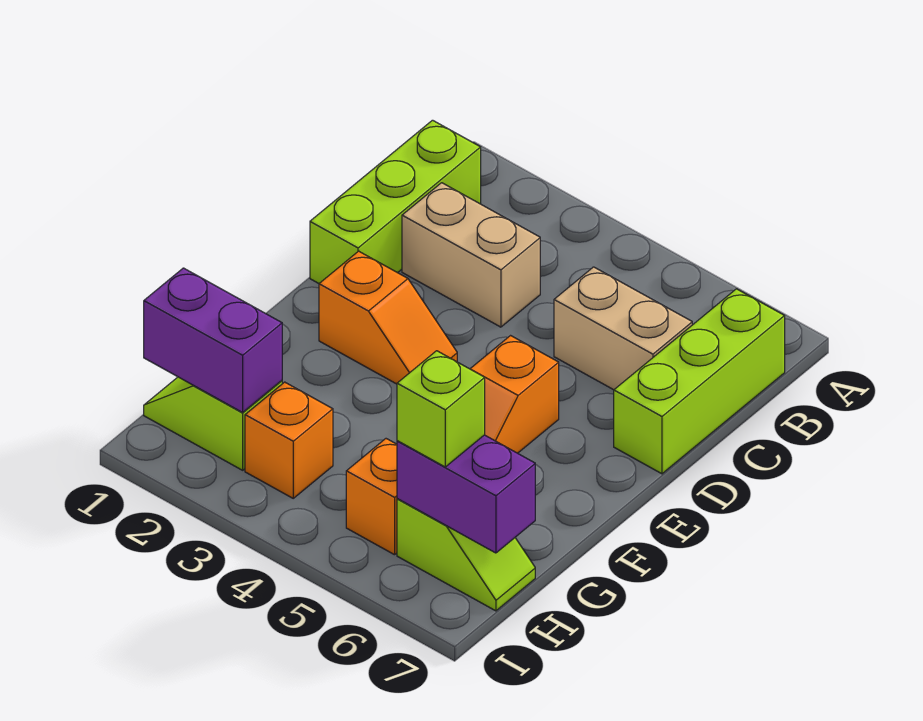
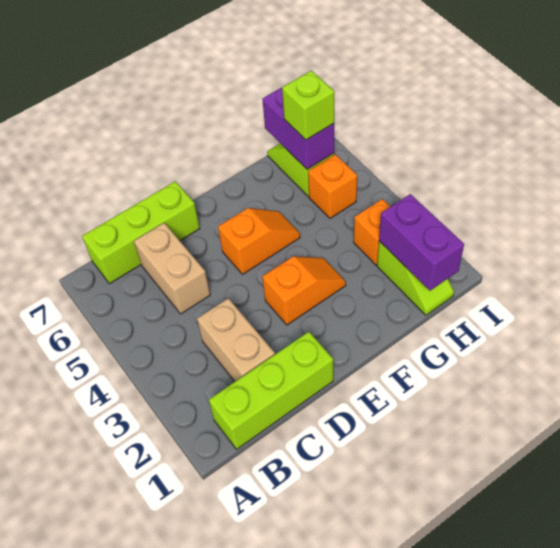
orange 1x2 slope [319,251,457,384] -> orange 1x2 slope turned to [262,256,346,325]

